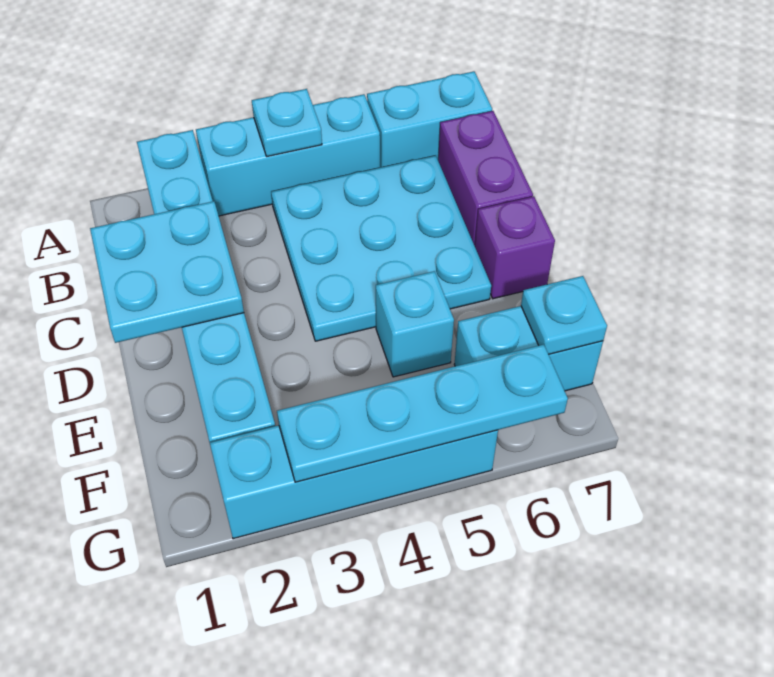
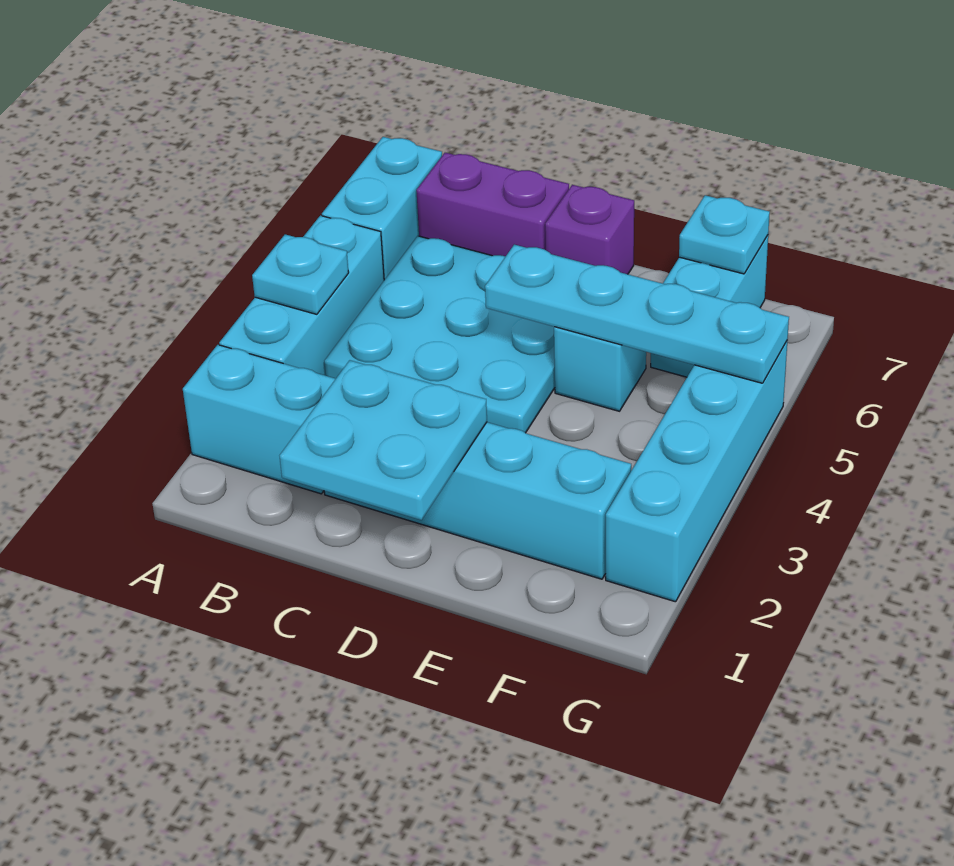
cyan 1x4 plate [277,344,568,482] -> cyan 1x4 plate turned to [485,245,789,383]

